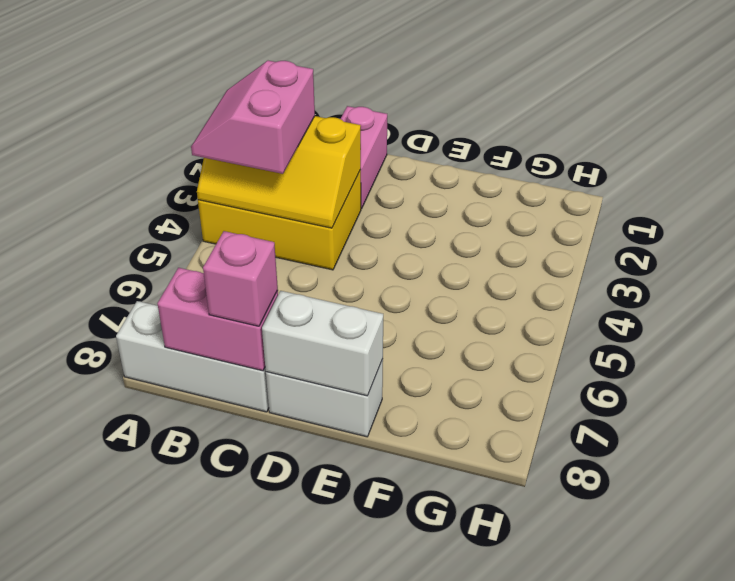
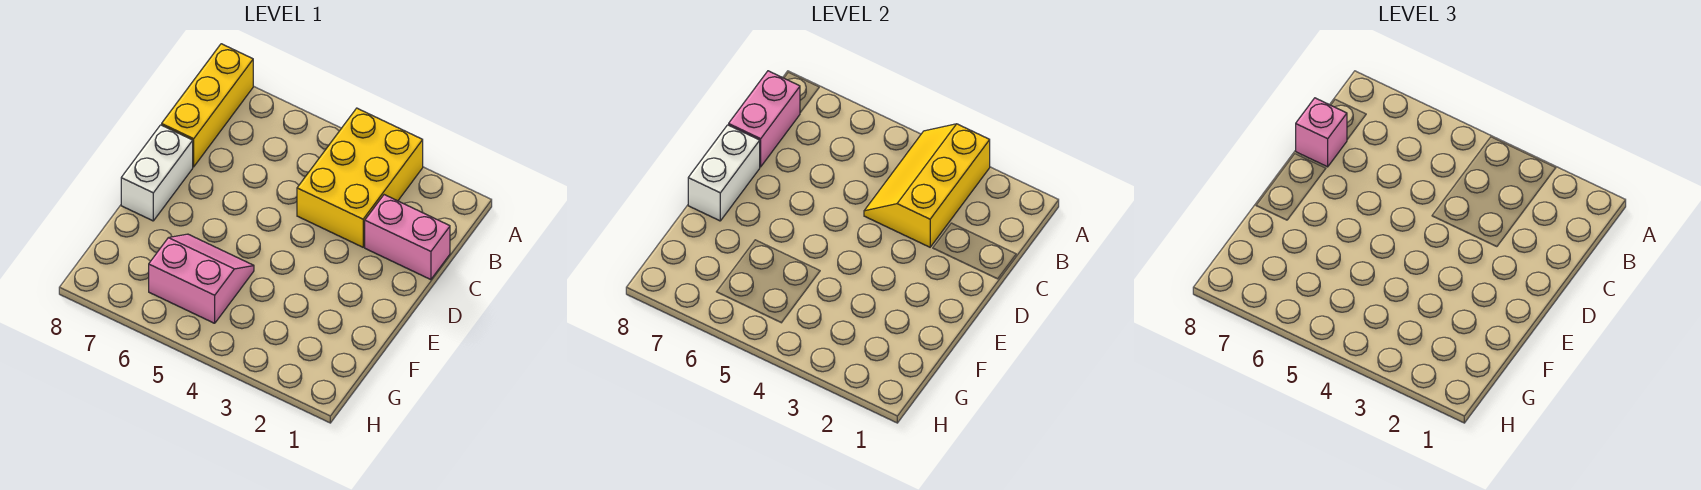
pink 2x2 slope [191,61,315,174] -> pink 2x2 slope moved to [149,234,254,323]
white 1x3 brick [116,301,269,412] -> yellow 1x3 brick [162,44,253,167]

